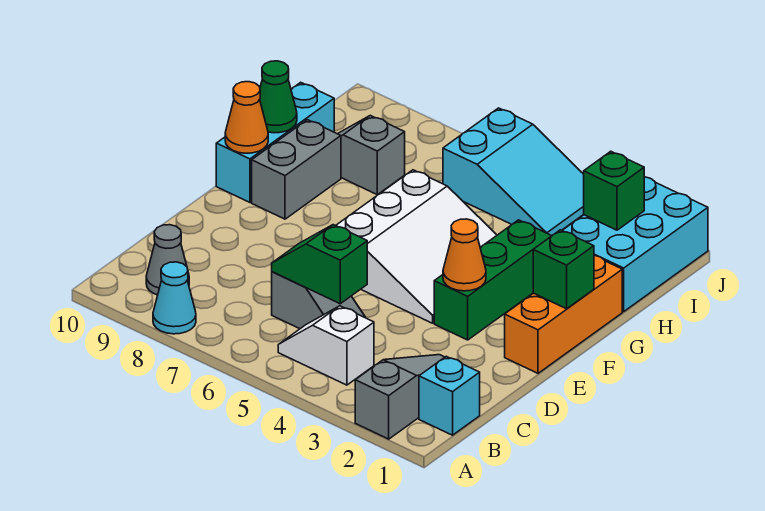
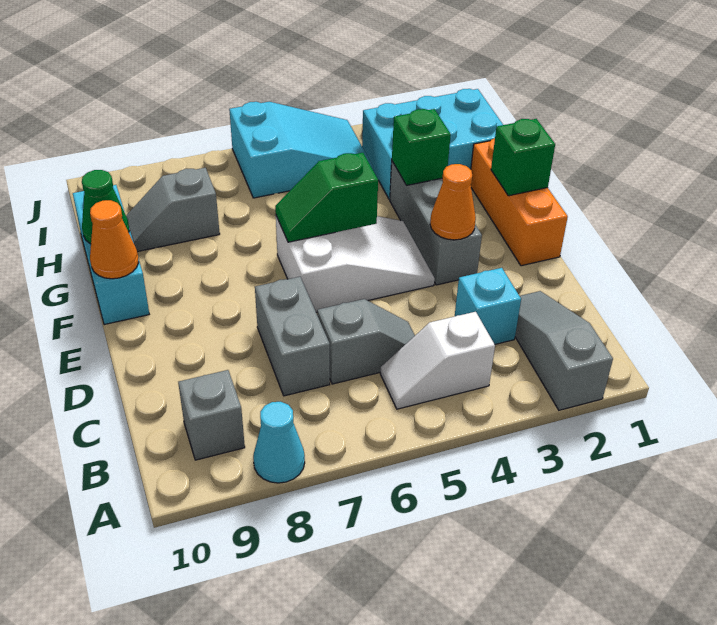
cyan 1x1 brick [419,356,480,435] -> cyan 1x1 brick moved to [455,268,521,344]
grey 1x1 cone [146,225,189,295] -> grey 1x1 brick [178,370,245,460]
green 1x2 slope [272,225,367,304] -> green 1x2 slope moved to [275,153,378,242]
green 1x3 brick [434,220,551,340] -> grey 1x3 brick [390,161,482,285]
white 3x3 slope [336,170,497,323] -> white 2x3 slope [276,216,435,312]
grey 1x2 brick [252,120,341,219] -> grey 1x2 brick moved to [255,277,330,396]
cyan 2x3 brick [562,177,708,312] -> cyan 2x3 brick turned to [362,89,503,200]
green 1x1 brick [584,151,644,230] -> green 1x1 brick moved to [392,109,451,185]

